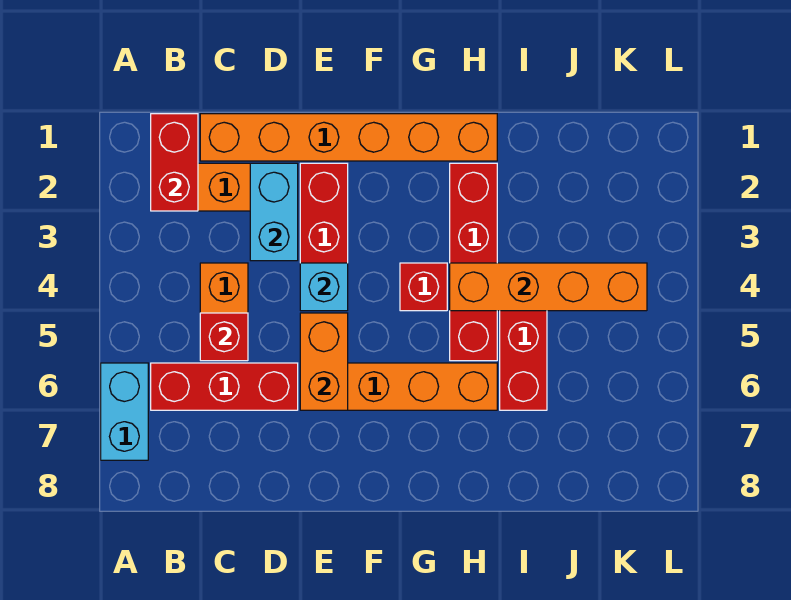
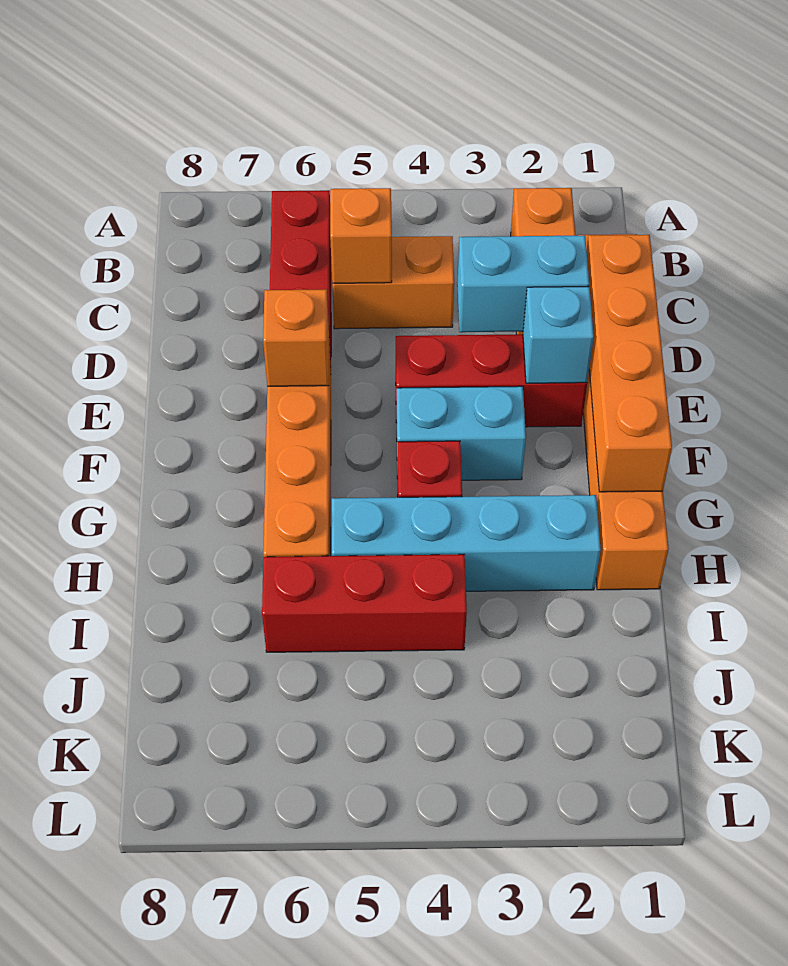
cyan 1x2 brick [101,363,148,460] -> cyan 1x2 brick moved to [397,386,526,480]
red 1x2 brick [151,114,198,211] -> none
red 1x1 brick [200,313,248,361] -> orange 1x1 brick [330,188,392,283]
cyan 1x1 brick [300,263,348,311] -> cyan 1x1 brick moved to [523,287,594,383]
orange 1x2 brick [300,313,348,410] -> orange 1x1 brick [263,289,329,386]
red 1x4 brick [450,163,497,361] -> cyan 1x4 brick [332,495,601,591]
orange 1x4 brick [450,263,647,311] -> orange 1x4 brick moved to [587,235,672,492]

